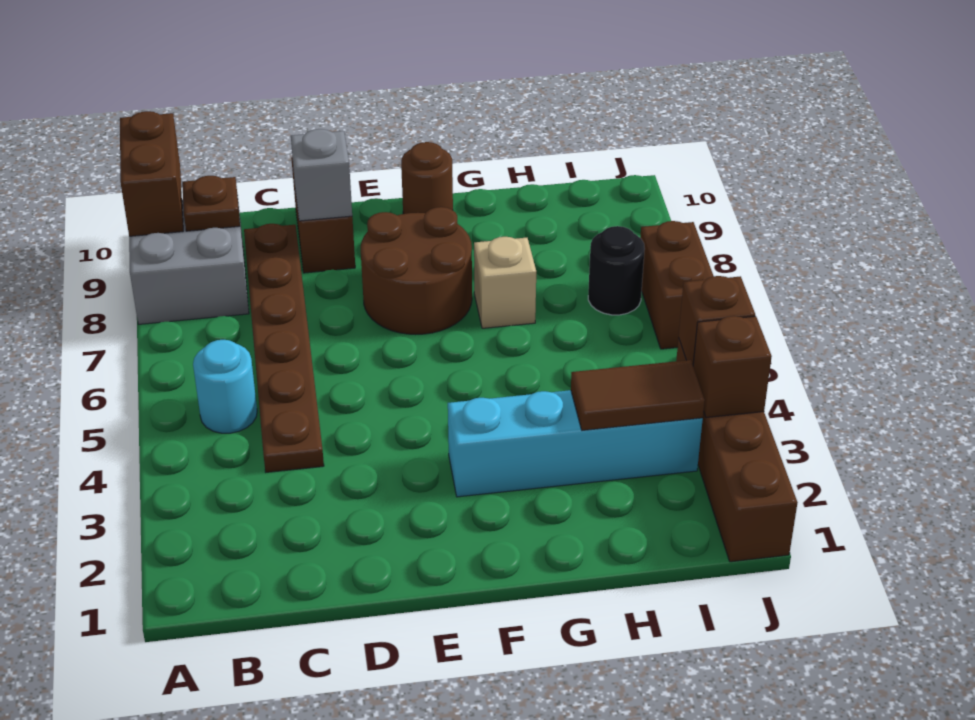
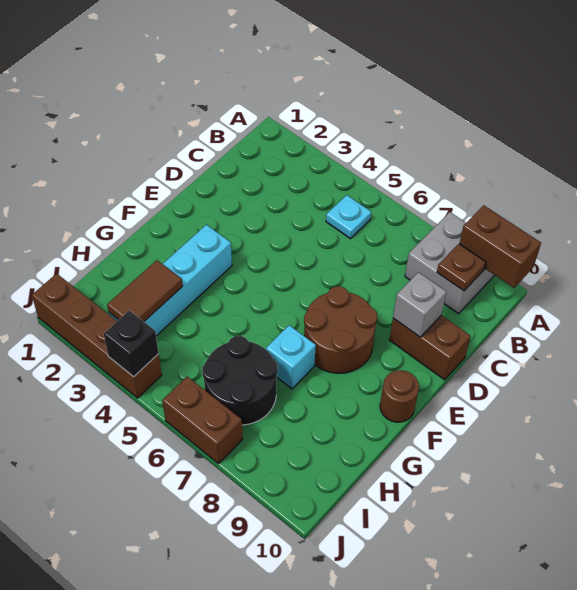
cyan 1x1 round brick [193,340,257,433] -> cyan 1x1 plate [326,195,371,239]
brown 1x6 plate [244,224,324,472] -> none
tan 1x1 brick [474,237,536,328] -> cyan 1x1 brick [266,325,316,389]
black 1x1 round brick [588,226,645,315] -> black 2x2 round brick [202,336,278,425]
brown 1x1 brick [693,316,772,418] -> none
brown 1x1 brick [679,276,755,364] -> black 1x1 brick [104,311,159,377]

